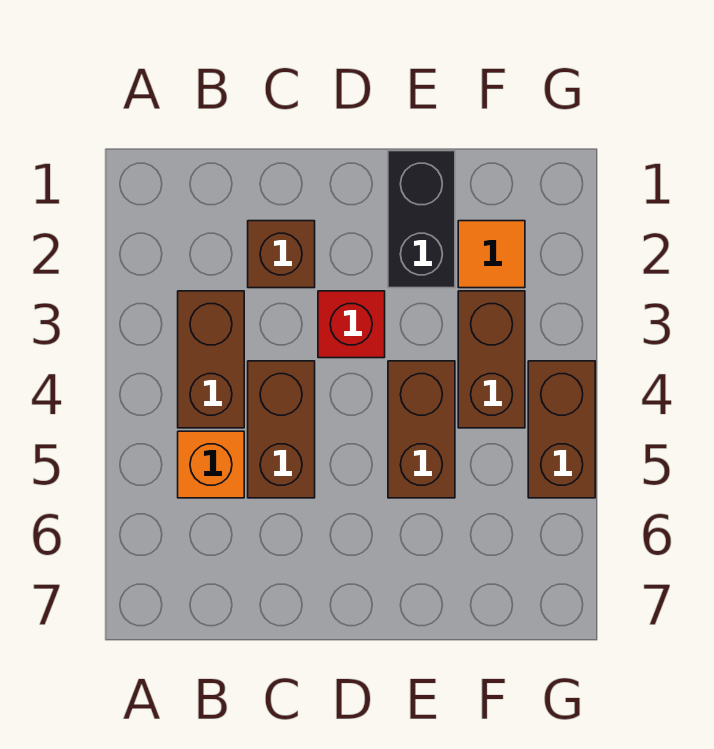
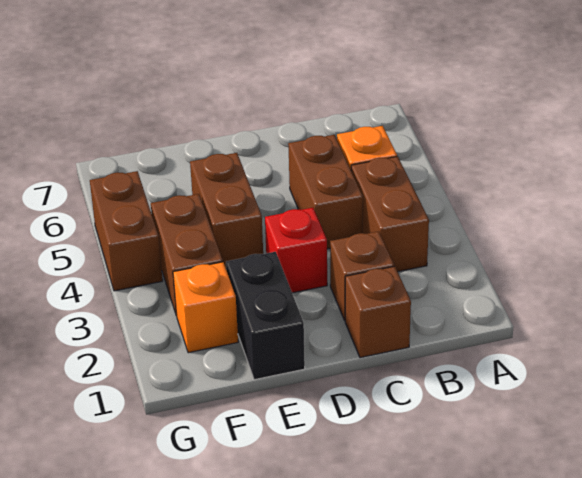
none -> brown 1x1 brick [345,266,411,358]
orange 1x1 tile [458,221,525,288] -> orange 1x1 brick [173,262,238,353]

